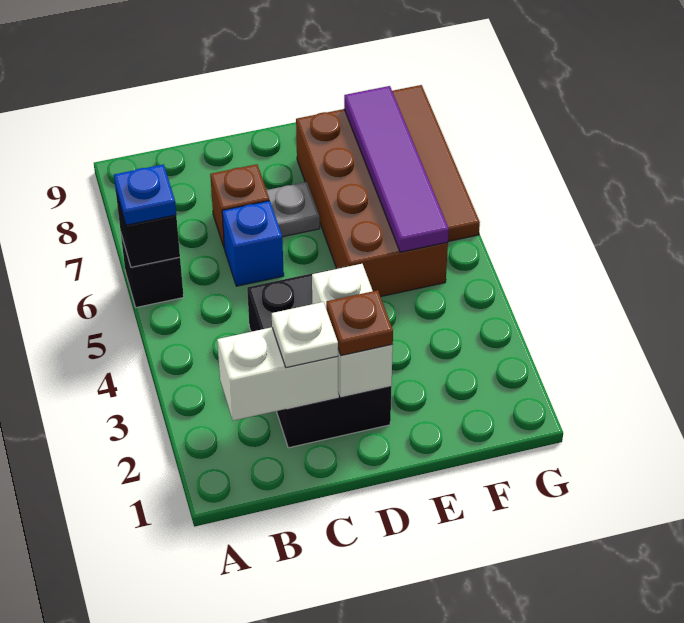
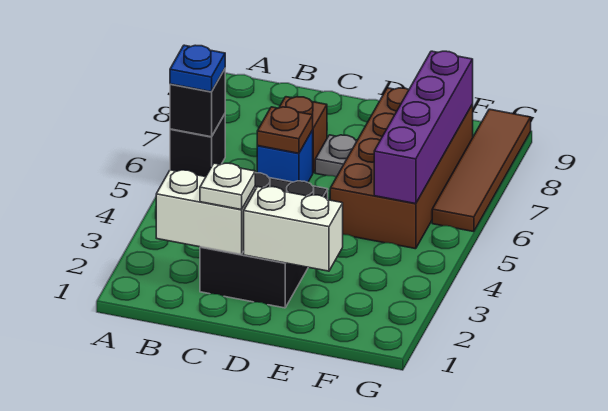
white 1x2 brick [312,264,393,397] -> white 1x2 brick turned to [244,187,343,271]
brown 1x1 plate [326,290,393,356] -> brown 1x1 plate moved to [257,107,313,153]
purple 1x4 tile [344,86,449,252] -> purple 1x4 brick [374,51,473,204]

